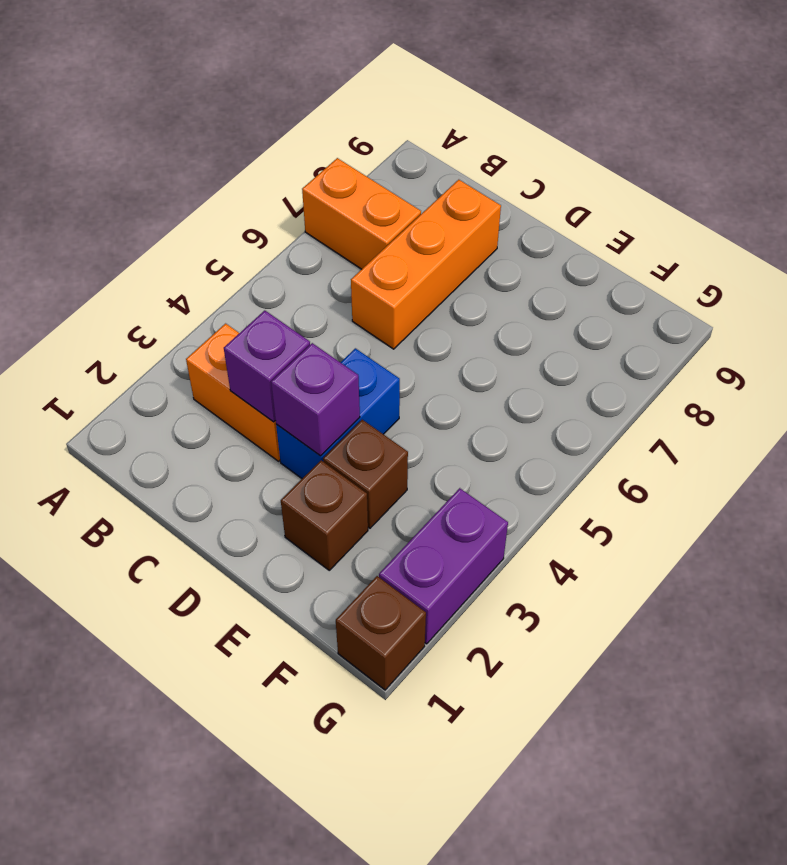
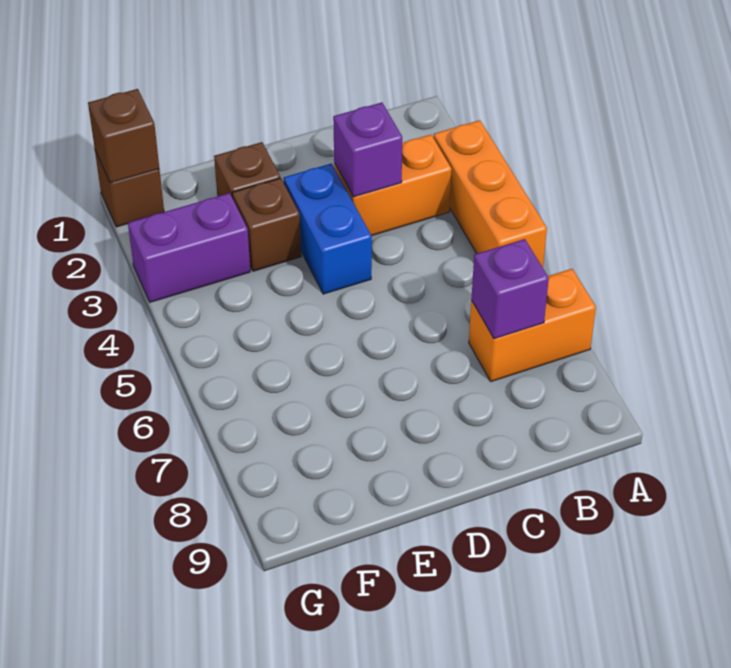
orange 1x3 brick [351,180,501,349] -> orange 1x3 brick moved to [433,120,547,268]
purple 1x1 brick [271,343,360,456] -> purple 1x1 brick moved to [471,239,549,339]
none -> brown 1x1 brick [88,89,159,183]
purple 1x2 brick [379,488,508,644] -> purple 1x2 brick turned to [128,193,250,302]

